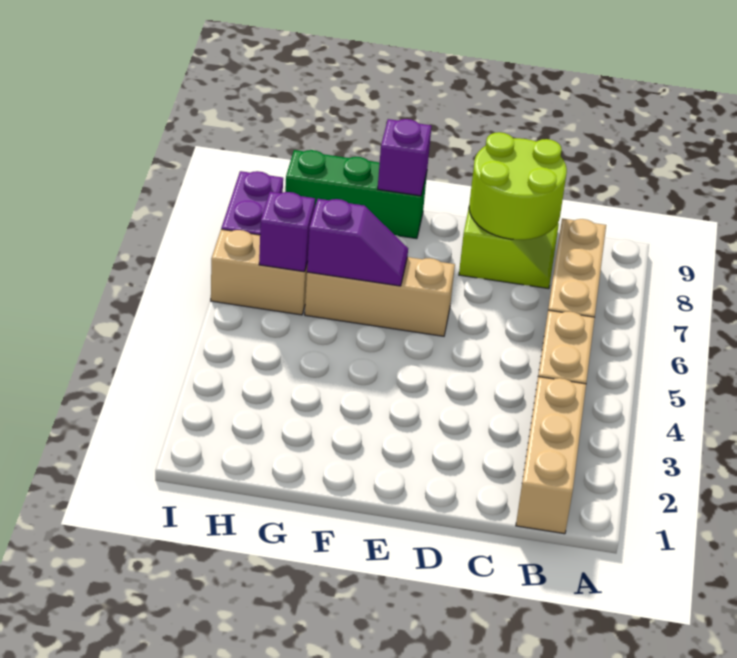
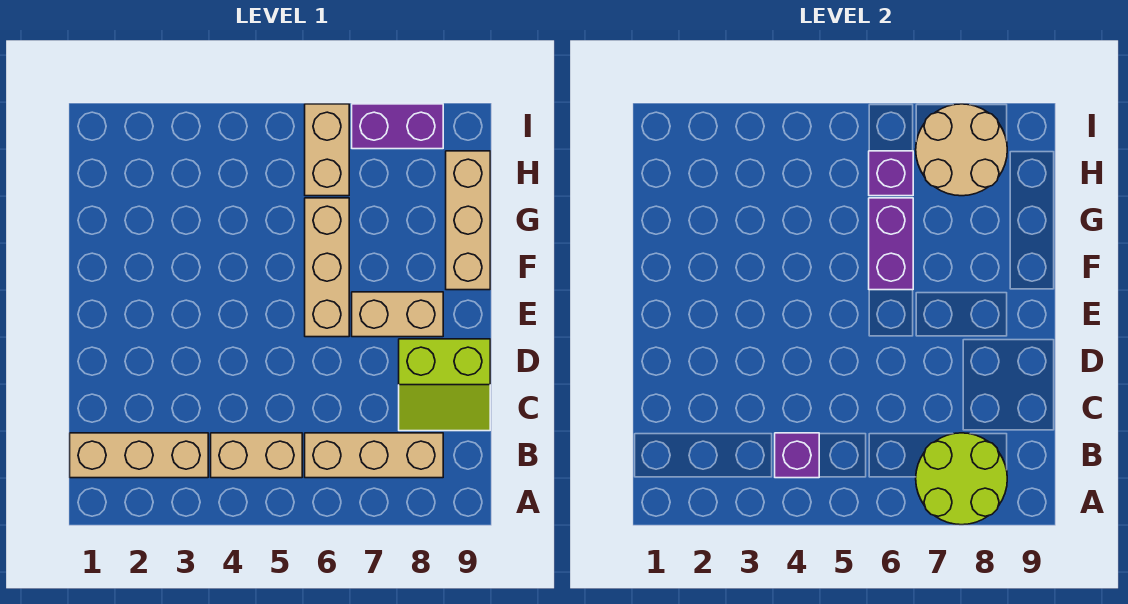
lime 2x2 round brick [469,132,567,240] -> lime 2x2 round brick moved to [916,433,1007,525]
none -> tan 1x2 brick [352,292,443,337]
purple 1x2 slope [307,199,408,286] -> purple 1x2 brick [869,198,913,290]
green 1x3 brick [285,150,427,239] -> tan 1x3 brick [446,151,490,290]
purple 1x1 brick [378,119,431,196] -> purple 1x1 brick moved to [775,433,819,478]
none -> tan 2x2 round brick [916,104,1007,196]

